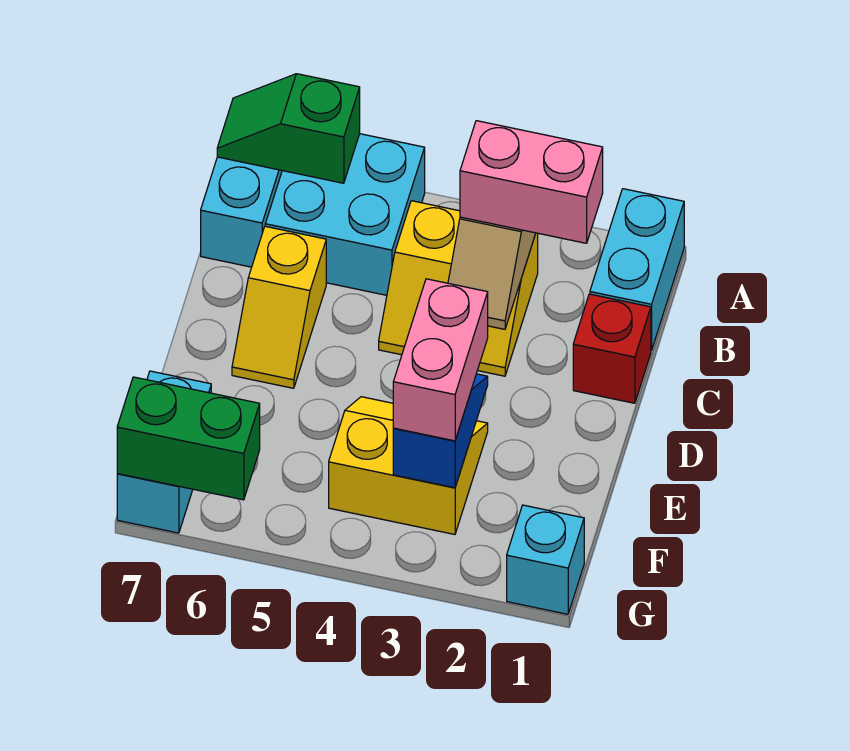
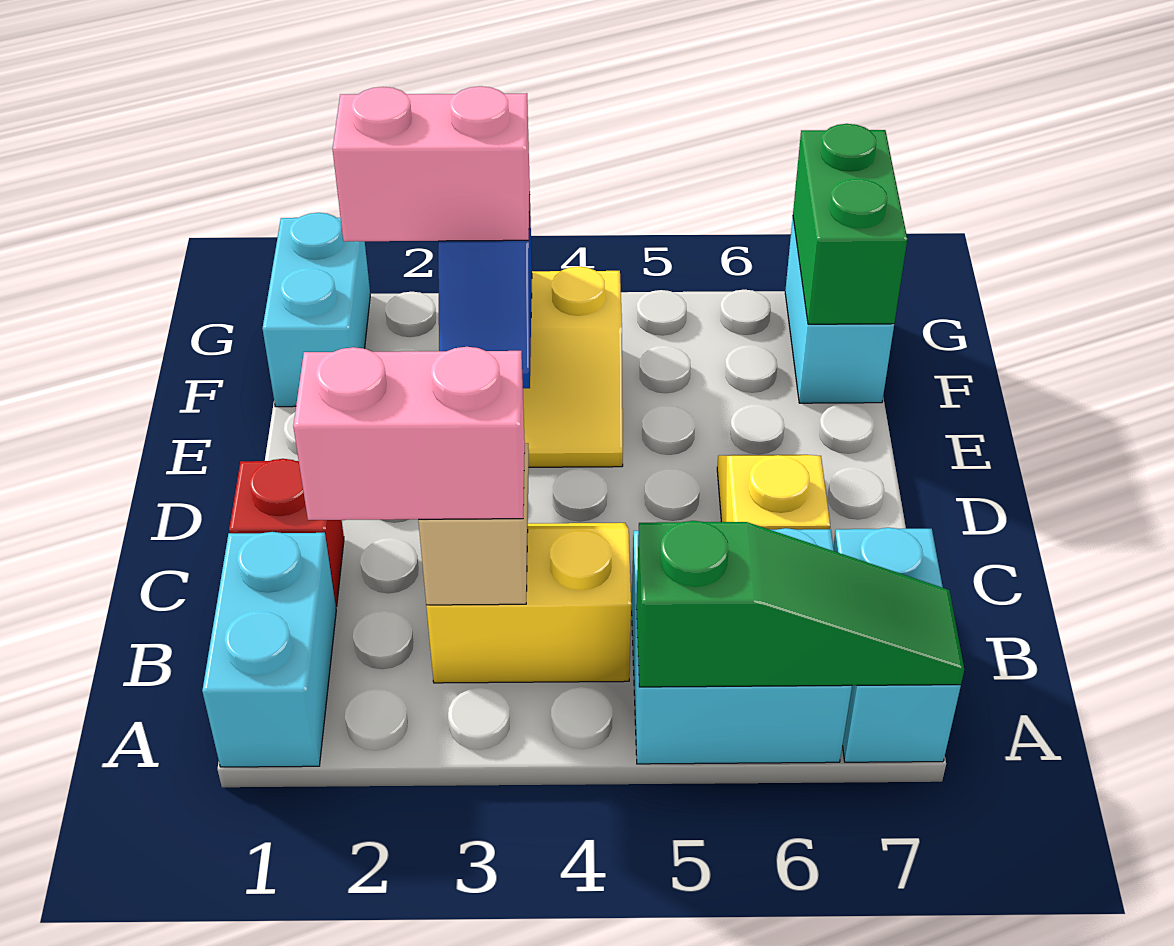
green 1x2 slope [217,74,360,183] -> green 1x3 slope [636,521,964,687]
pink 1x2 brick [393,279,488,441] -> pink 1x2 brick turned to [333,86,530,241]
cyan 1x1 brick [507,505,584,614] -> cyan 1x2 brick [262,213,370,407]
green 1x2 brick [117,377,260,500] -> green 1x2 brick turned to [793,124,907,324]

